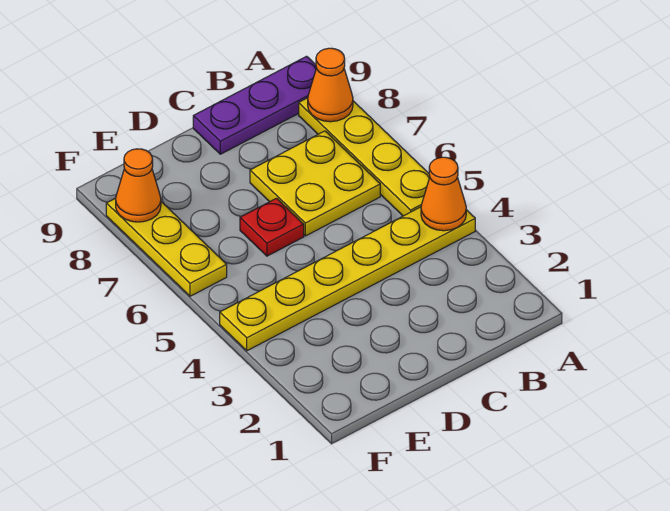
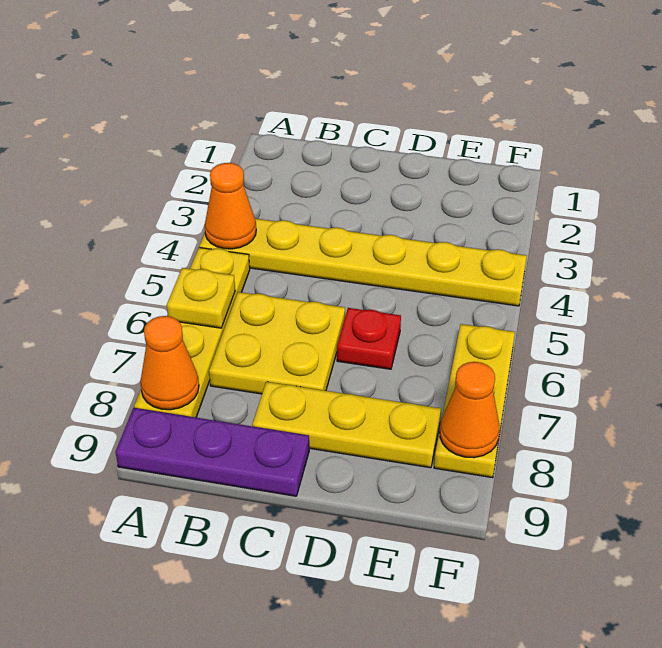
none -> yellow 1x1 plate [167,268,235,328]
none -> yellow 1x3 plate [252,382,441,468]

